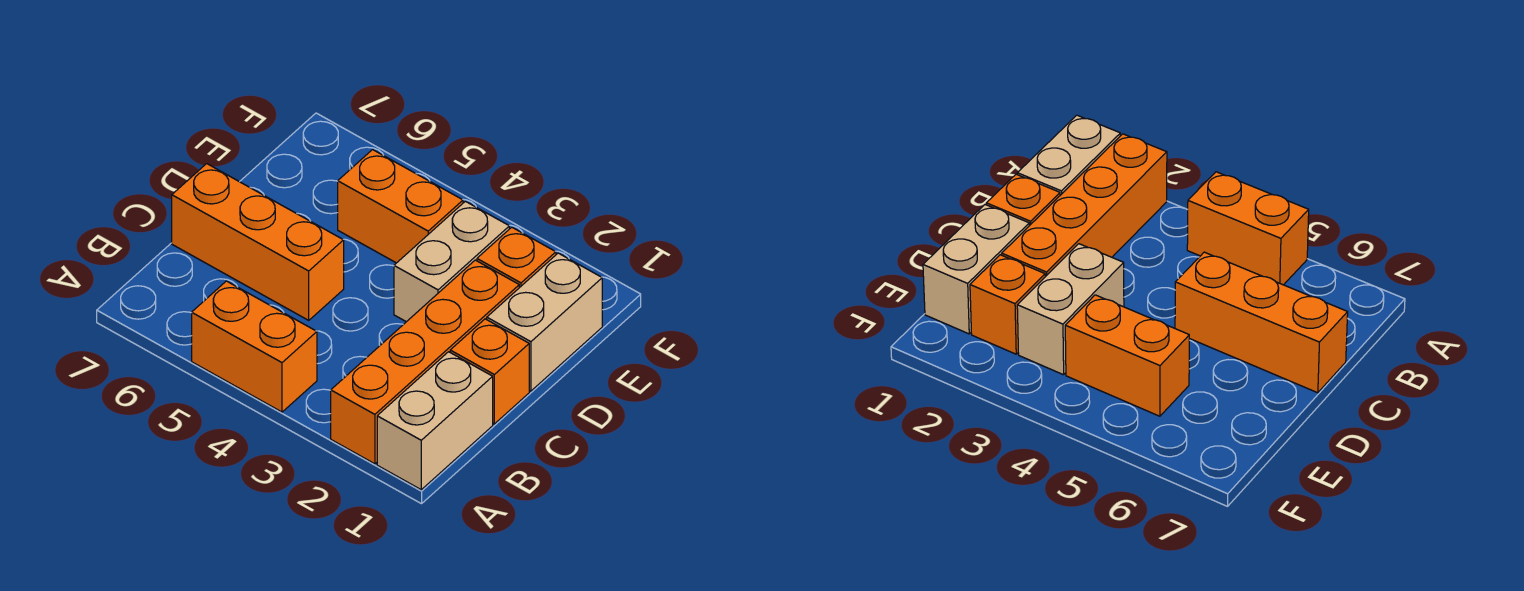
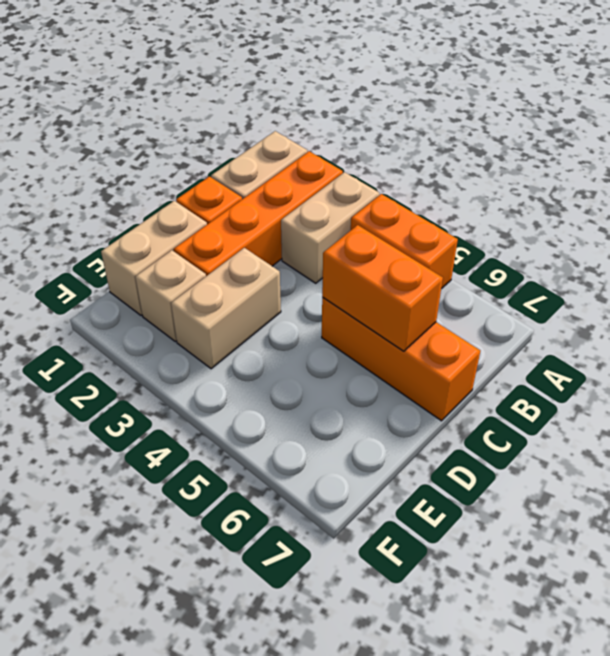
none -> tan 1x2 brick [281,172,380,283]
orange 1x1 brick [477,227,556,288] -> tan 1x1 brick [135,250,206,342]
orange 1x2 brick [338,150,463,263] -> orange 1x2 brick moved to [322,225,443,351]

